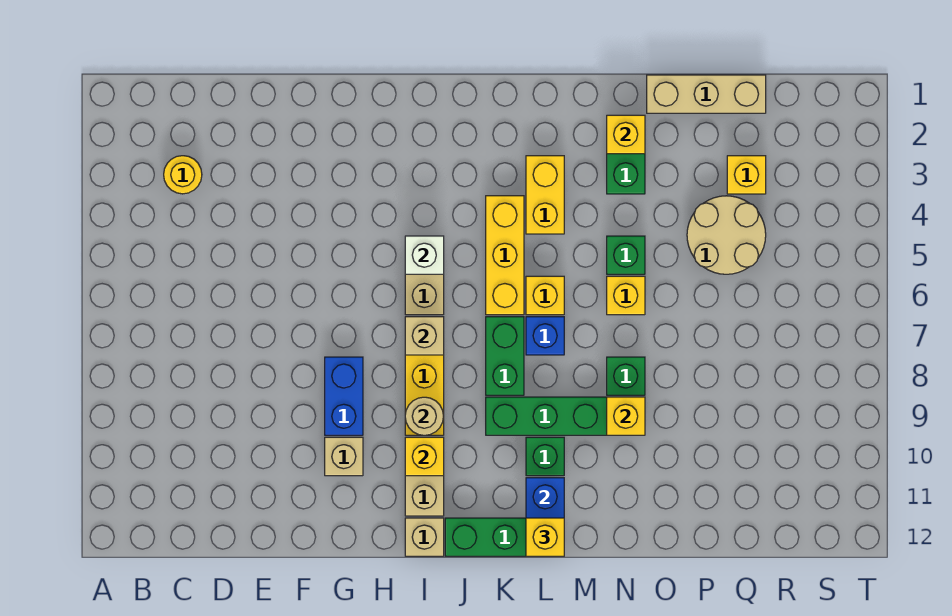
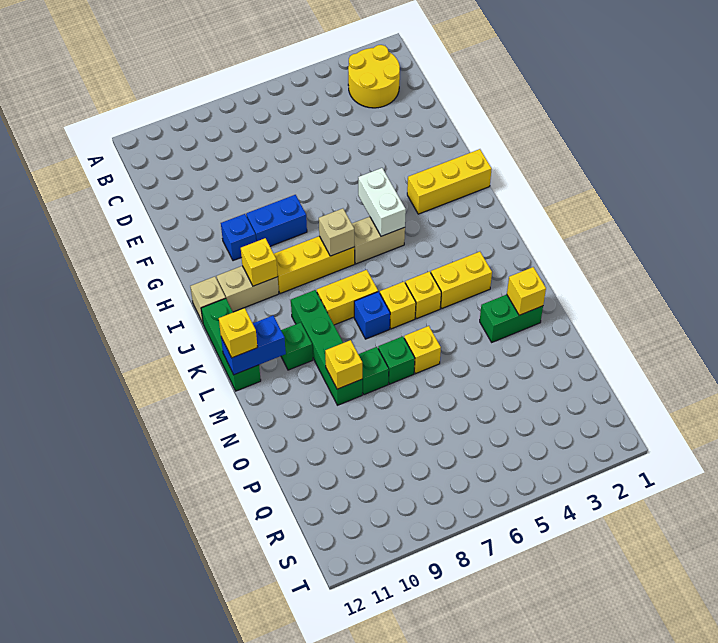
yellow 1x1 round brick [164,156,202,194] -> yellow 2x2 round brick [348,45,400,108]
tan 1x1 brick [325,437,363,476] -> blue 1x1 brick [221,214,256,261]
white 1x1 brick [405,236,444,274] -> white 1x2 brick [358,168,406,236]
tan 1x1 round brick [405,397,443,435] -> none
yellow 1x3 brick [486,196,524,315] -> yellow 1x3 brick moved to [407,149,492,214]
green 1x2 brick [486,317,524,395] -> yellow 1x2 brick [317,270,378,325]
green 1x1 brick [607,236,645,274] -> green 1x1 brick moved to [378,336,415,384]
tan 1x3 brick [647,75,766,113] -> none
tan 2x2 round brick [687,196,766,274] -> none
yellow 1x1 brick [727,156,766,194] -> yellow 1x1 brick moved to [405,271,441,319]

